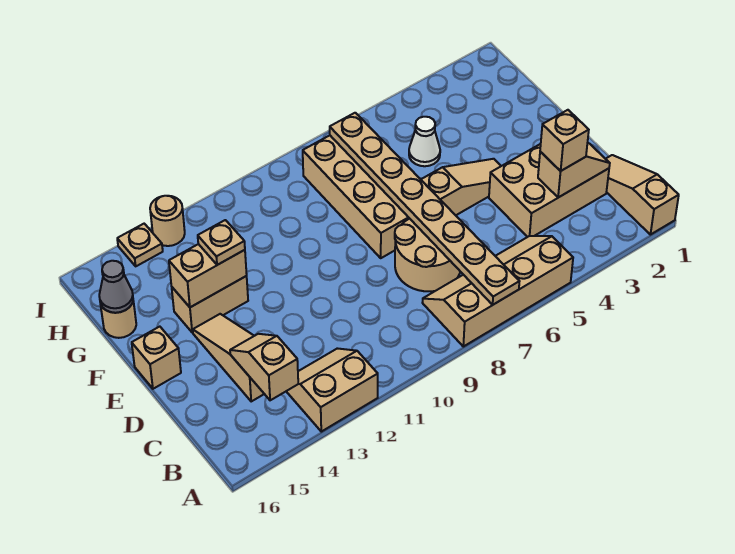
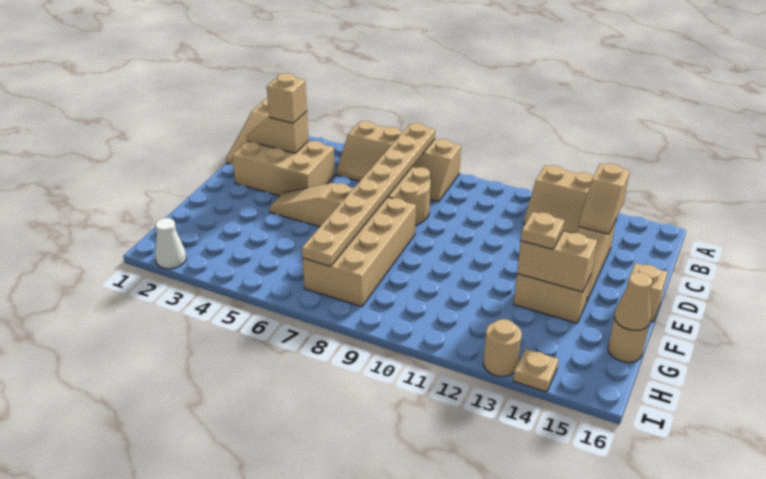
white 1x1 cone [409,117,440,166] -> white 1x1 cone moved to [155,218,186,269]
grey 1x1 cone [99,261,133,313] -> tan 1x1 cone [614,272,652,331]

